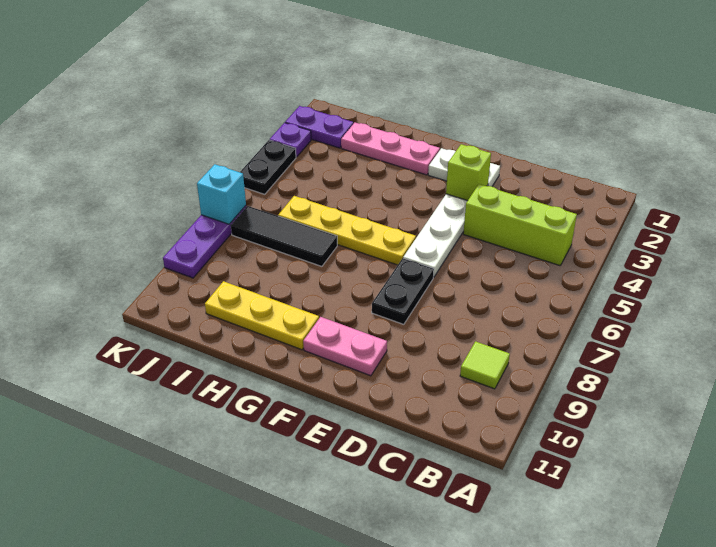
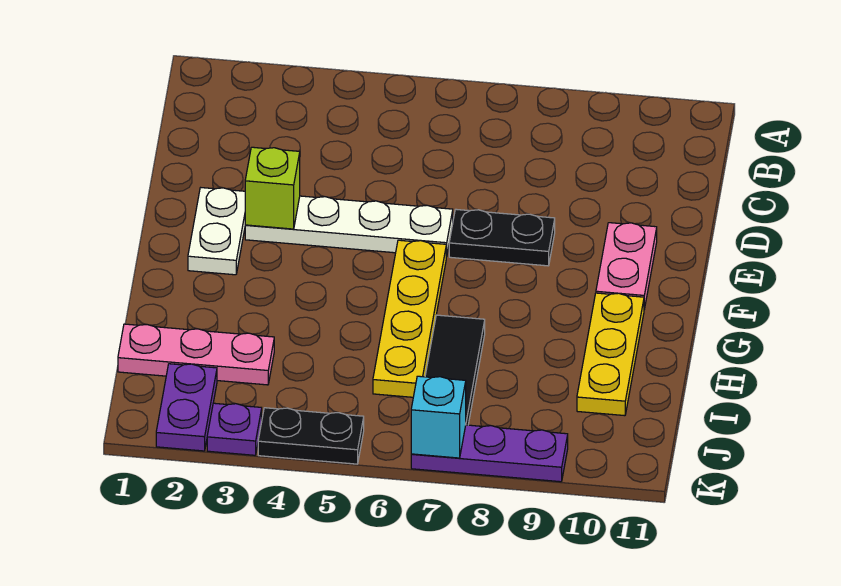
lime 1x3 brick [463,184,577,266] -> none
lime 1x1 tile [460,341,510,389] -> none
pink 1x3 plate [341,122,440,175] -> pink 1x3 plate turned to [118,324,274,385]

